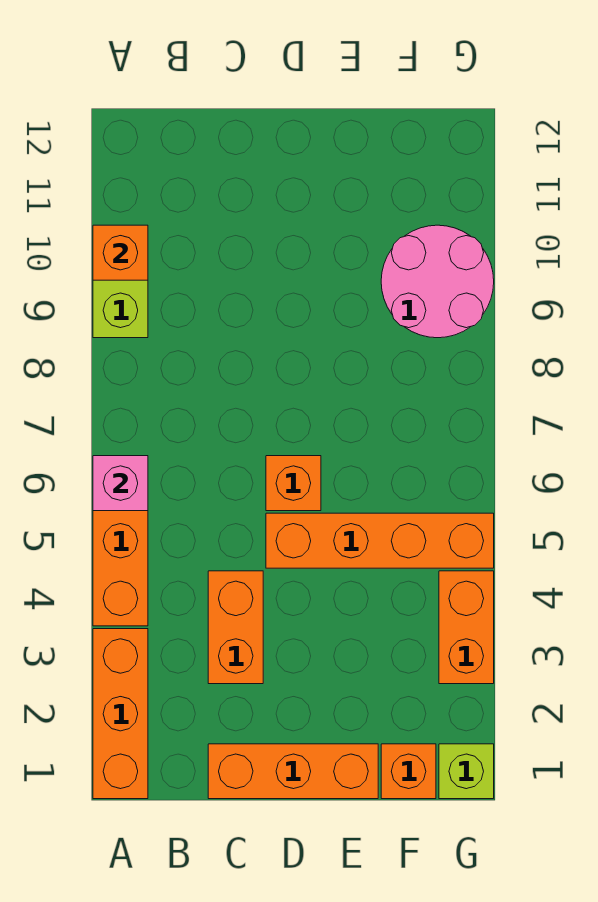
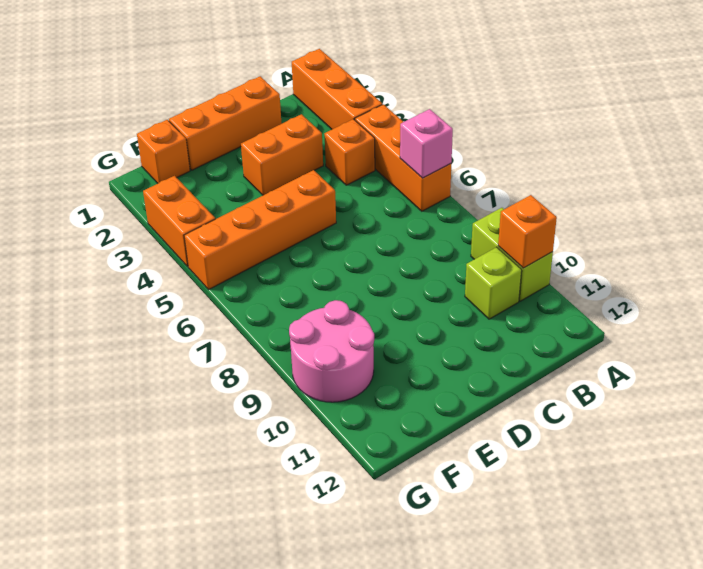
orange 1x2 brick [208,571,263,684] -> orange 1x2 brick turned to [241,114,323,195]
orange 1x1 brick [266,456,321,511] -> orange 1x1 brick moved to [325,119,375,185]
lime 1x1 brick [439,744,494,799] -> lime 1x1 brick moved to [465,247,522,319]

